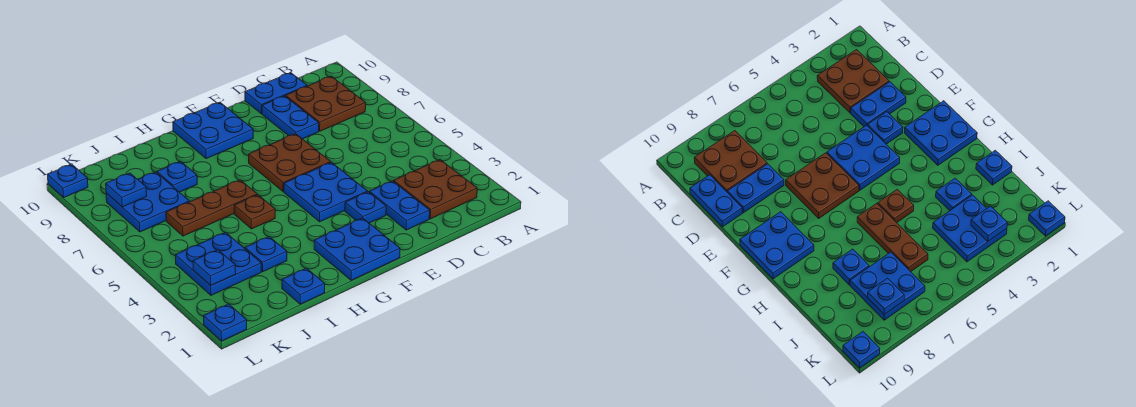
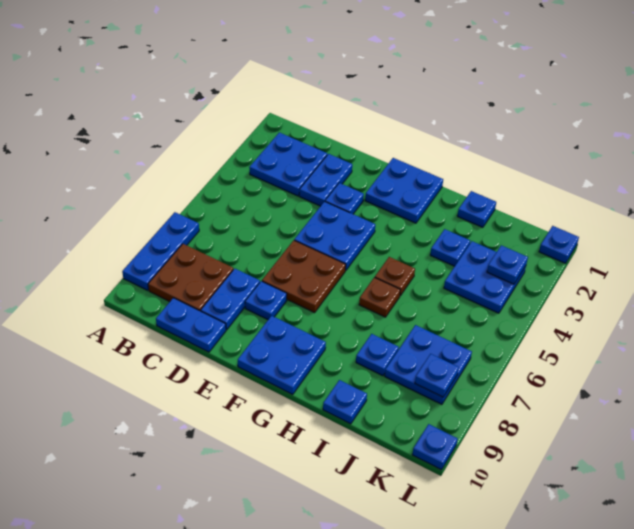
none -> blue 1x3 plate [122,212,199,290]
brown 2x2 plate [394,160,477,219] -> blue 2x2 plate [249,133,327,196]
none -> blue 1x1 plate [245,281,287,320]
brown 1x3 plate [166,180,257,236] -> brown 1x1 plate [359,277,400,317]
none -> blue 1x1 plate [323,380,367,424]

